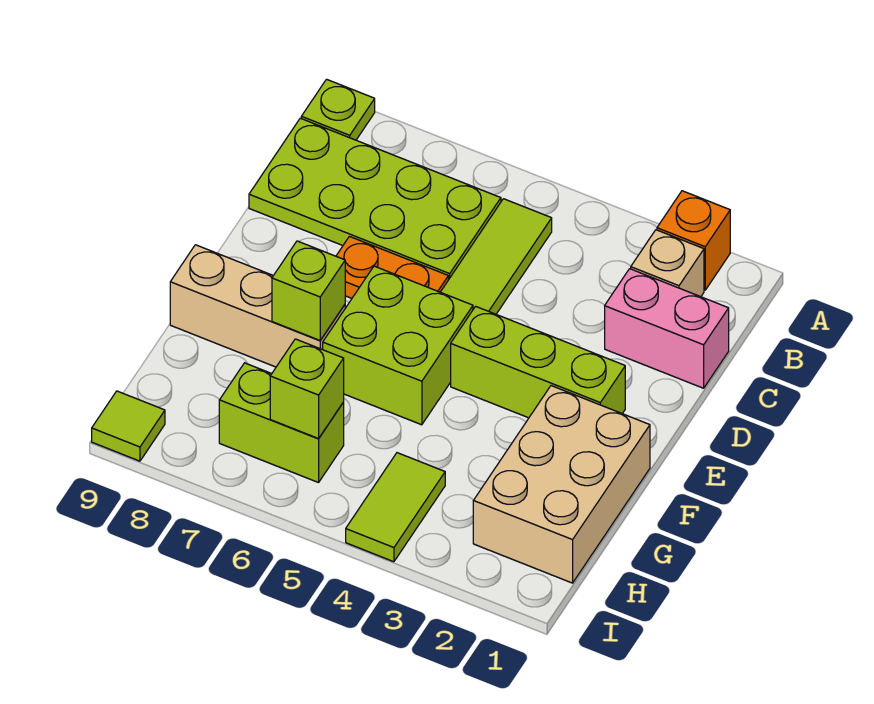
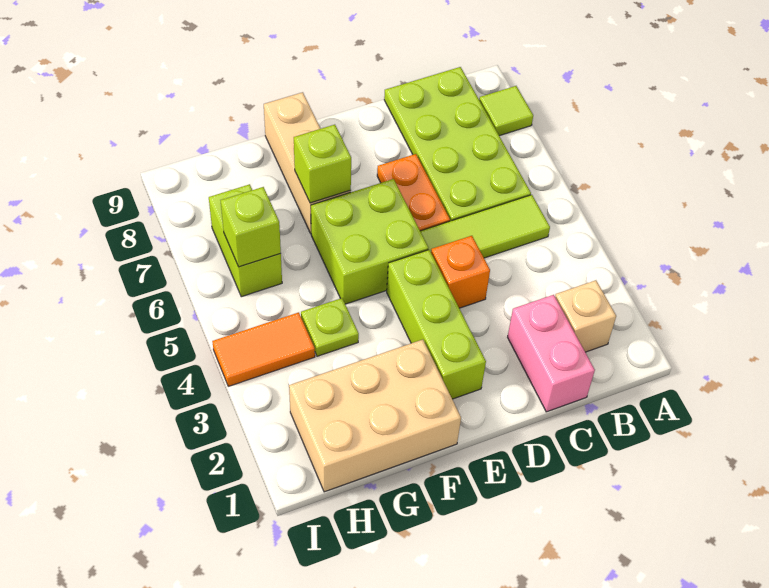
orange 1x1 brick [657,191,730,290] -> orange 1x1 brick moved to [431,236,490,308]
lime 1x1 plate [301,79,375,140] -> lime 1x1 plate moved to [301,298,359,356]
lime 1x2 tile [346,453,445,562] -> orange 1x2 tile [212,312,315,386]
lime 1x1 tile [92,391,165,461] -> lime 1x1 tile moved to [479,86,533,136]

